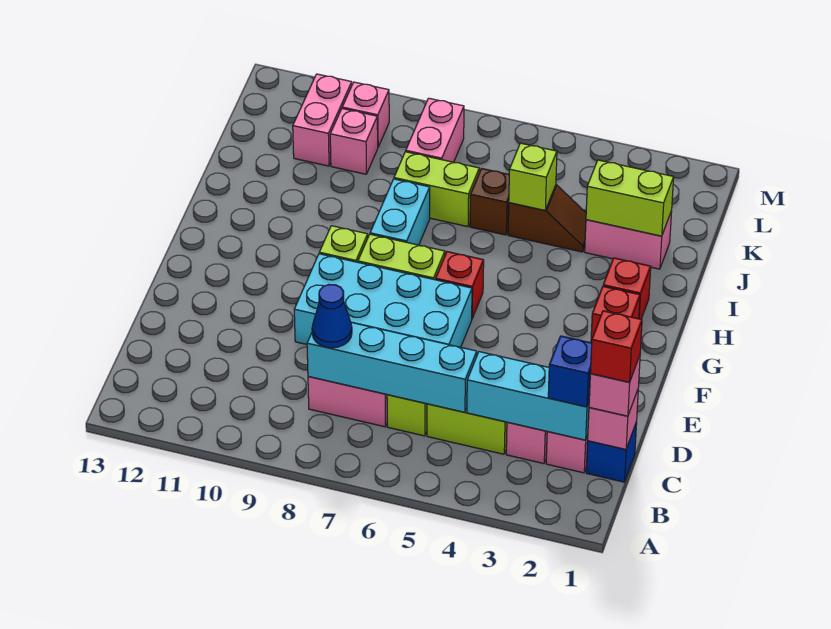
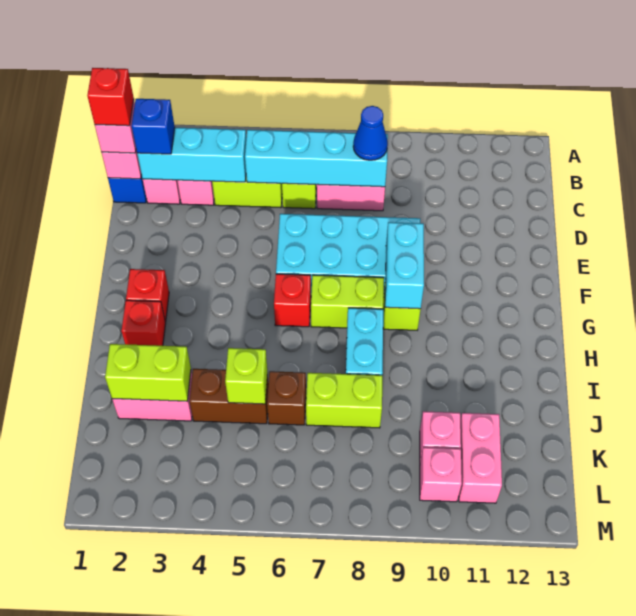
none -> cyan 1x2 brick [385,222,424,309]
brown 1x2 slope [508,185,586,252] -> brown 1x2 brick [190,369,268,424]
pink 1x2 brick [406,98,464,162] -> none

